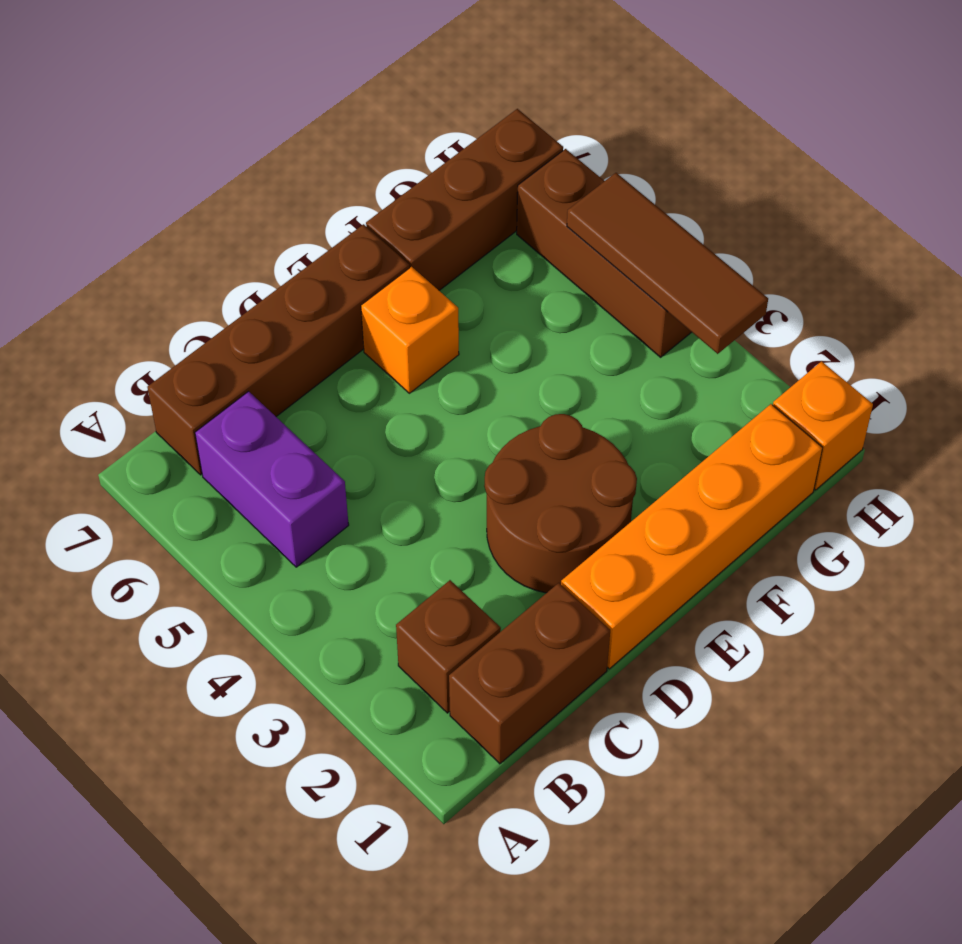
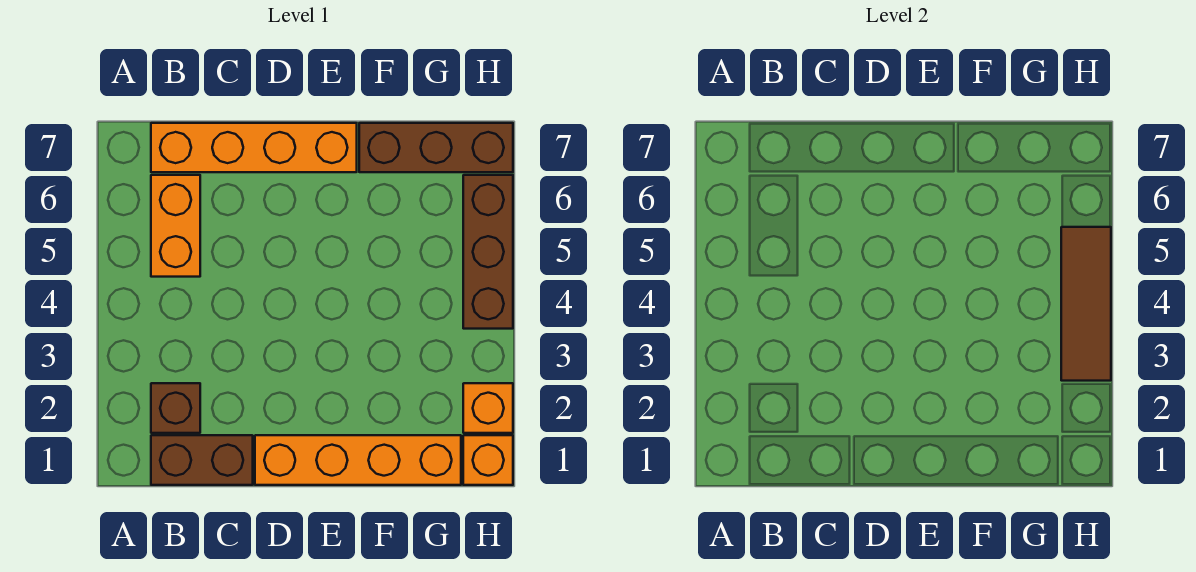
purple 1x2 brick [195,391,349,567] -> orange 1x2 brick [151,175,200,277]
brown 1x4 brick [147,224,409,475] -> orange 1x4 brick [151,123,357,172]
brown 2x2 round brick [484,414,637,593] -> none
orange 1x1 brick [361,267,459,393] -> orange 1x1 brick moved to [463,383,513,433]

